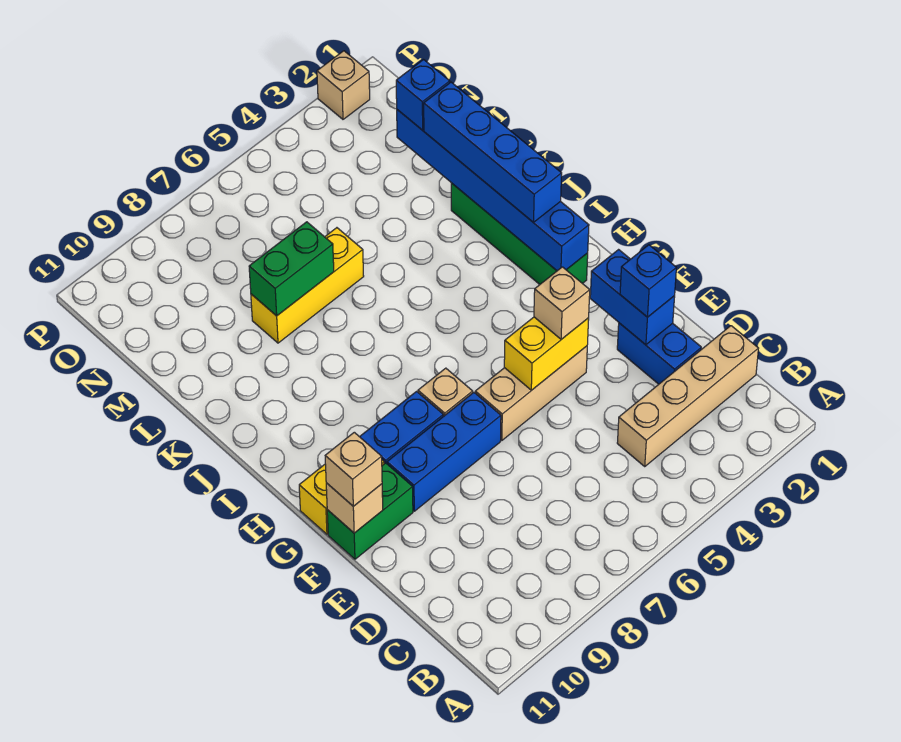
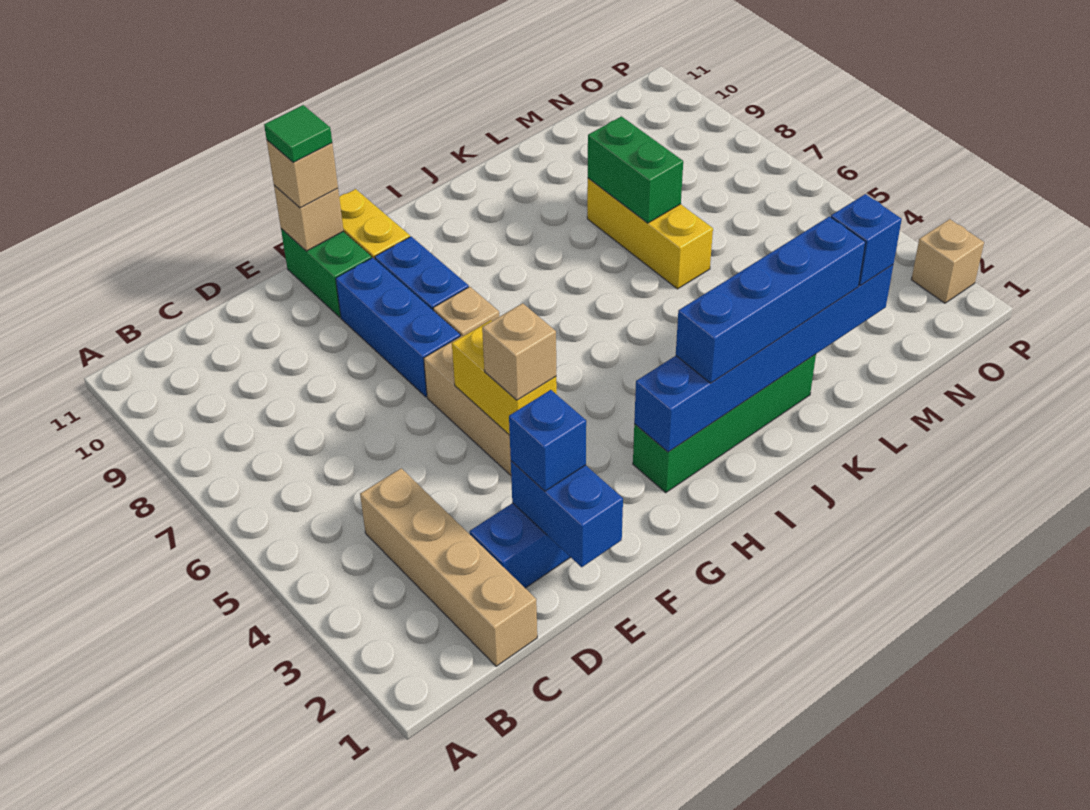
blue 1x2 brick [590,250,675,345] -> blue 1x2 brick turned to [511,461,623,567]
none -> green 1x1 tile [264,105,332,162]

